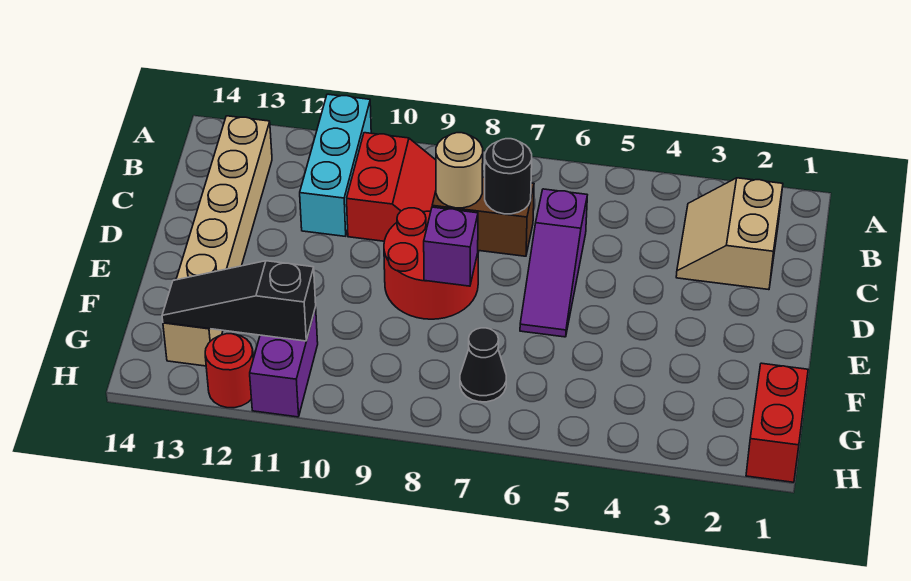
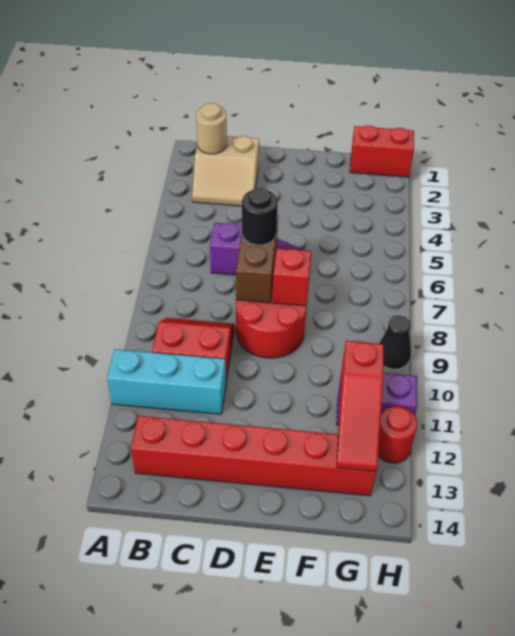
tan 1x6 brick [163,116,272,366] -> red 1x6 brick [131,416,376,496]
tan 1x1 round brick [436,133,483,208] -> tan 1x1 round brick moved to [196,103,227,154]
purple 1x1 brick [424,207,478,286] -> red 1x1 brick [272,248,311,306]
black 1x1 cone [460,328,506,402] -> black 1x1 cone moved to [379,315,411,369]
black 1x3 slope [162,261,316,341] -> red 1x3 slope [337,341,384,471]

